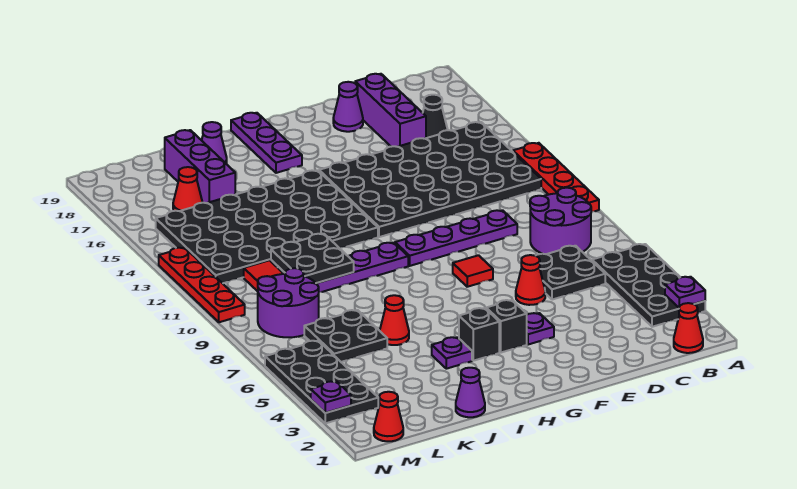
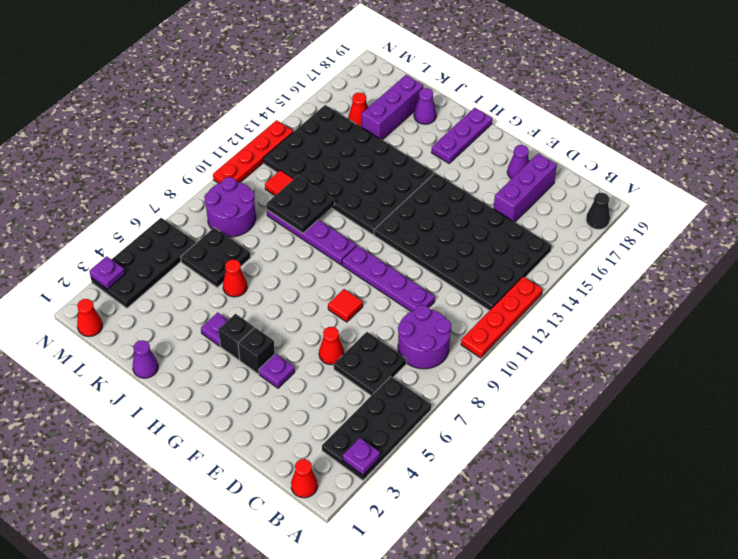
black 1x1 cone [423,95,448,138] -> black 1x1 cone moved to [586,193,610,229]

